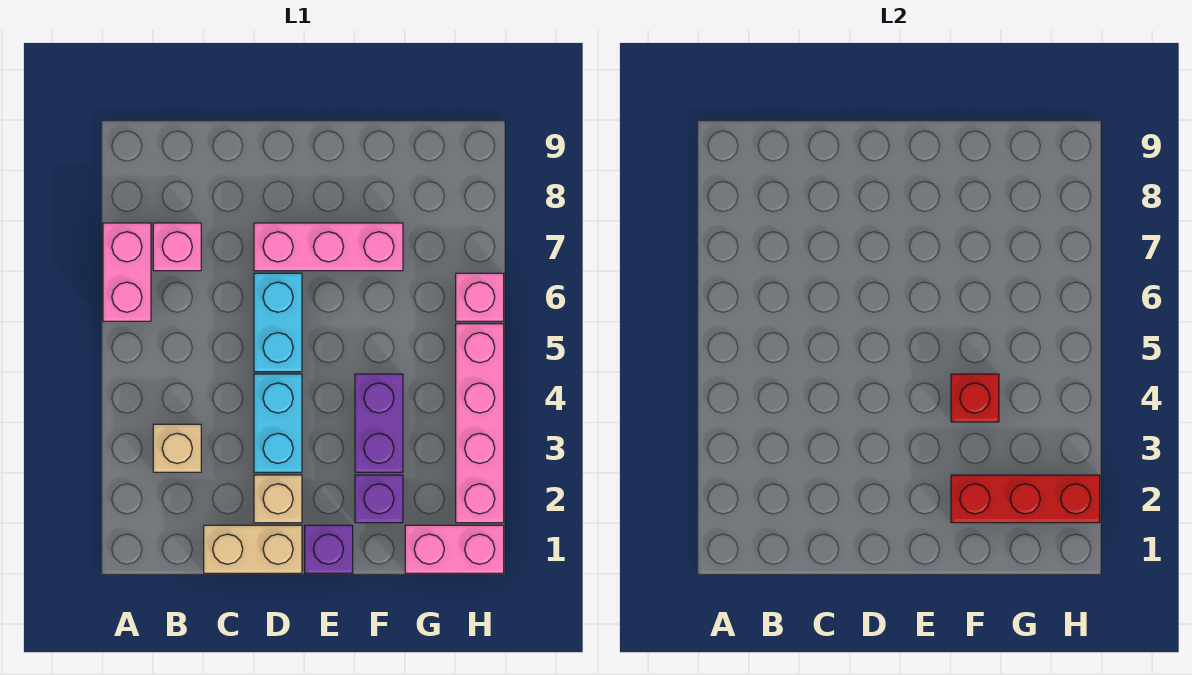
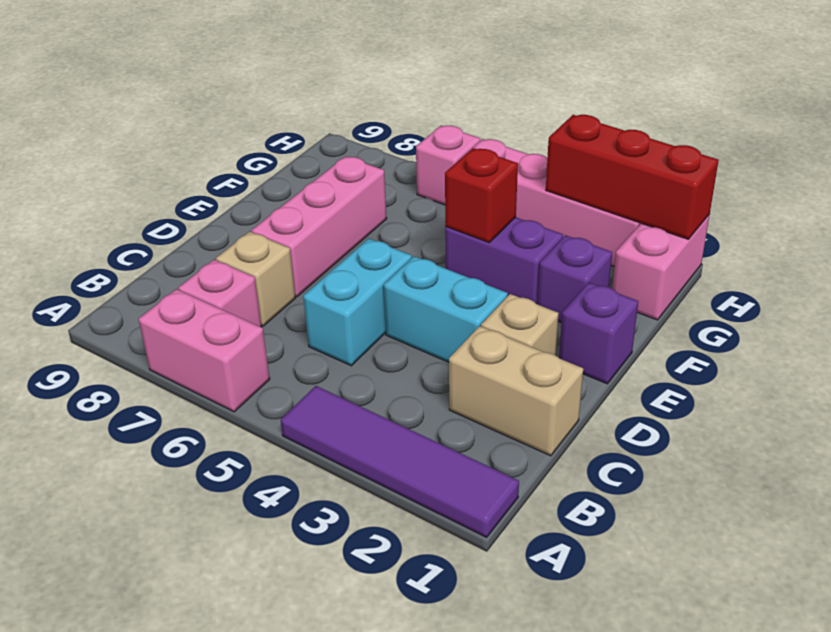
none -> purple 1x4 tile [281,386,519,537]
tan 1x1 brick [153,424,201,472] -> tan 1x1 brick moved to [216,232,295,326]
tan 1x2 brick [204,525,302,573] -> tan 1x2 brick turned to [449,326,583,456]
cyan 1x2 brick [254,273,302,372] -> cyan 1x2 brick turned to [303,238,412,366]
red 1x3 brick [951,475,1100,523] -> red 1x3 brick turned to [546,115,719,239]

